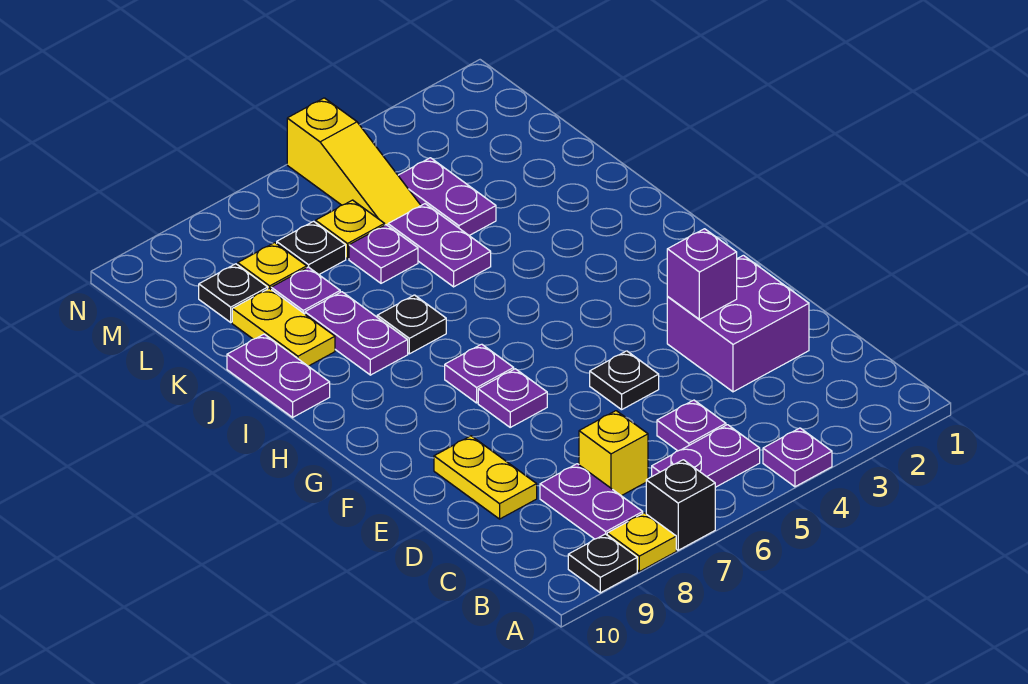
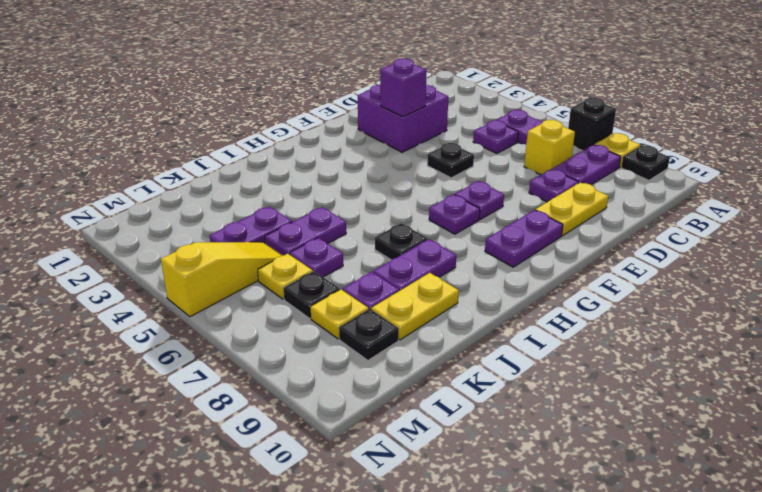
purple 1x1 plate [763,428,832,487] -> purple 1x1 plate moved to [529,169,579,202]
purple 1x2 plate [227,334,330,417] -> purple 1x2 plate moved to [485,210,563,267]

